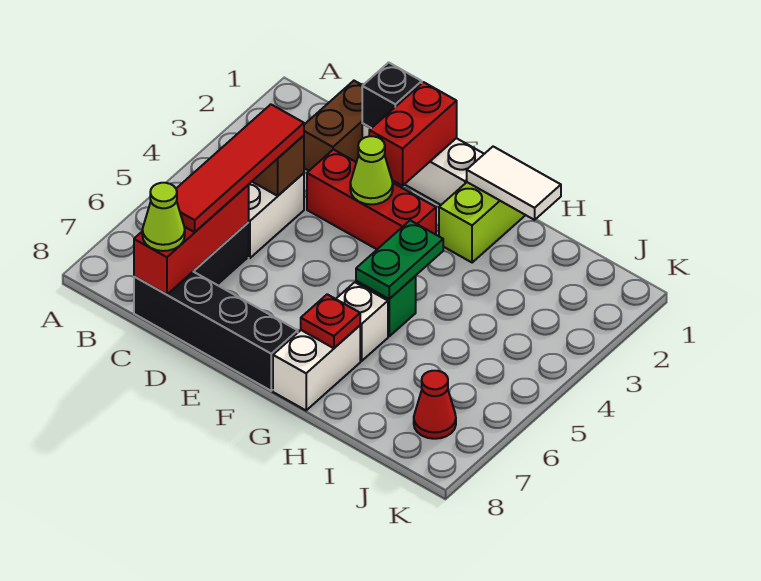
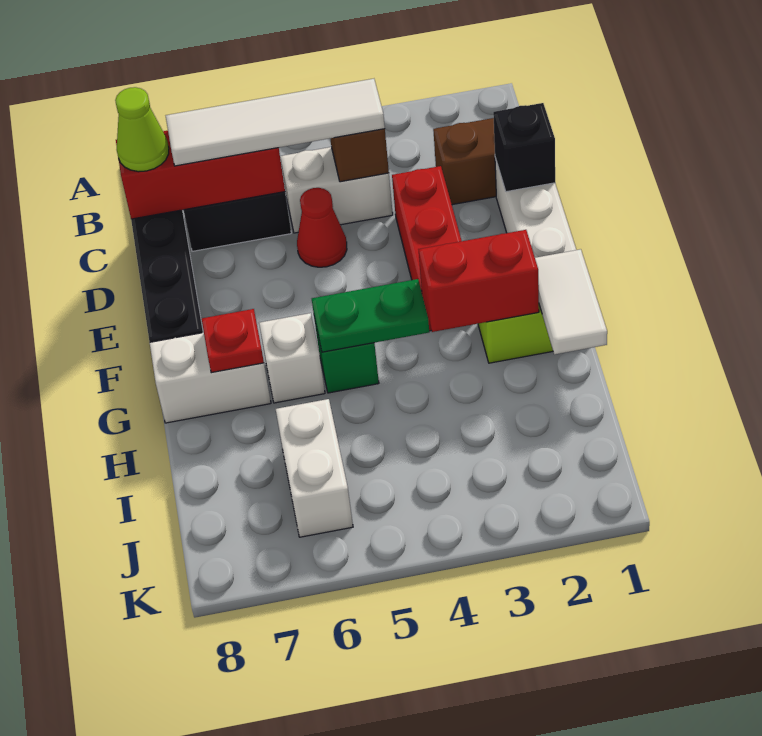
red 1x4 tile [176,104,304,232] -> white 1x4 tile [166,79,385,166]
red 1x2 brick [369,82,457,186] -> red 1x2 brick moved to [418,230,539,332]
lime 1x1 cone [350,136,393,205] -> none
none -> white 1x2 brick [276,399,353,537]
red 1x1 cone [414,371,456,439] -> red 1x1 cone moved to [297,188,347,267]

